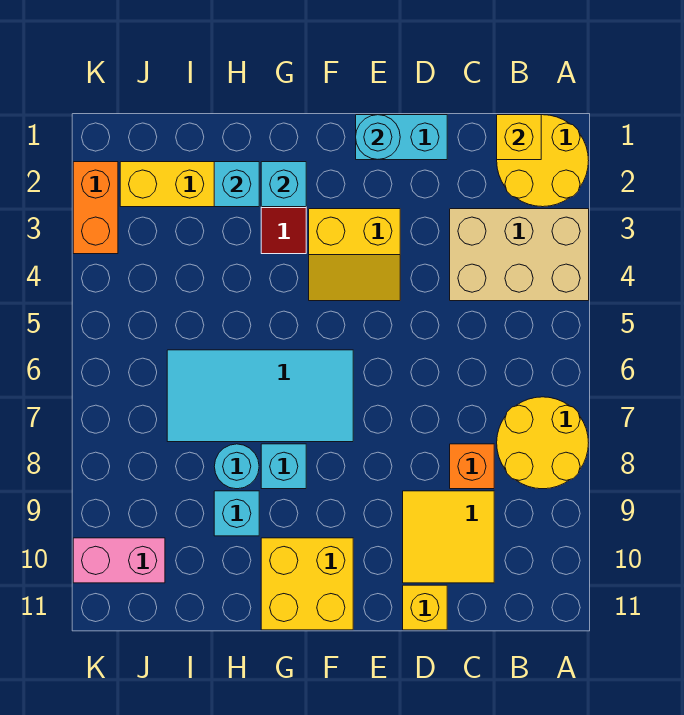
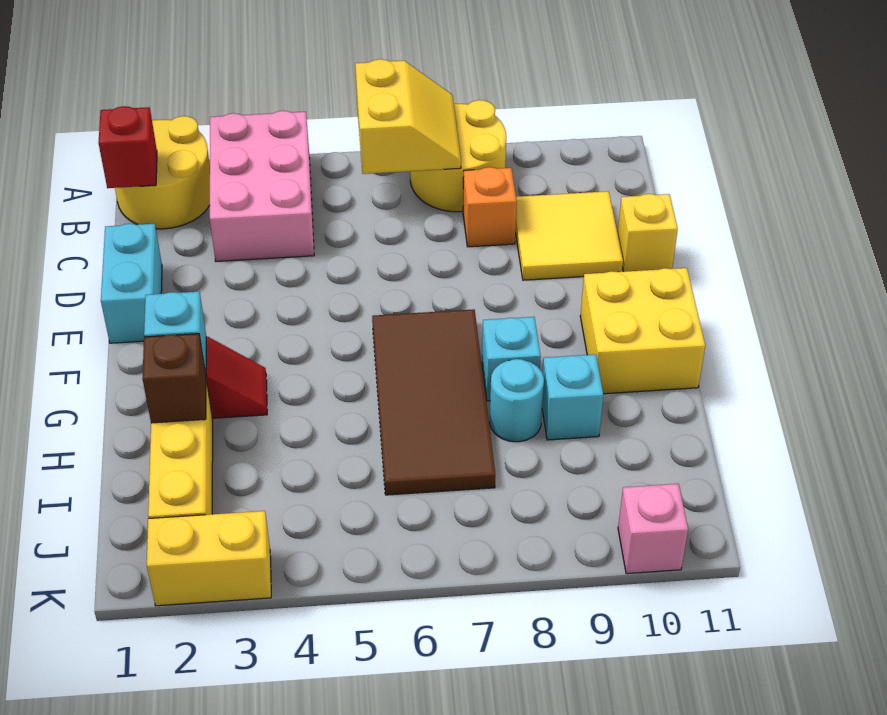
tan 2x3 brick [450,209,589,301] -> pink 2x3 brick [210,111,314,262]
yellow 1x1 brick [497,115,541,160] -> red 1x1 brick [98,106,157,188]
cyan 1x1 round brick [356,115,400,160] -> none
yellow 2x2 slope [309,209,400,301] -> yellow 2x2 slope moved to [355,59,461,174]
cyan 2x4 tile [167,350,353,442] -> brown 2x4 tile [372,309,496,495]
cyan 1x1 brick [214,162,259,207] -> brown 1x1 brick [142,334,206,423]
pink 1x2 brick [73,538,165,583] -> pink 1x1 brick [618,484,688,574]
orange 1x2 brick [73,162,118,254] -> yellow 1x2 brick [147,511,271,606]

